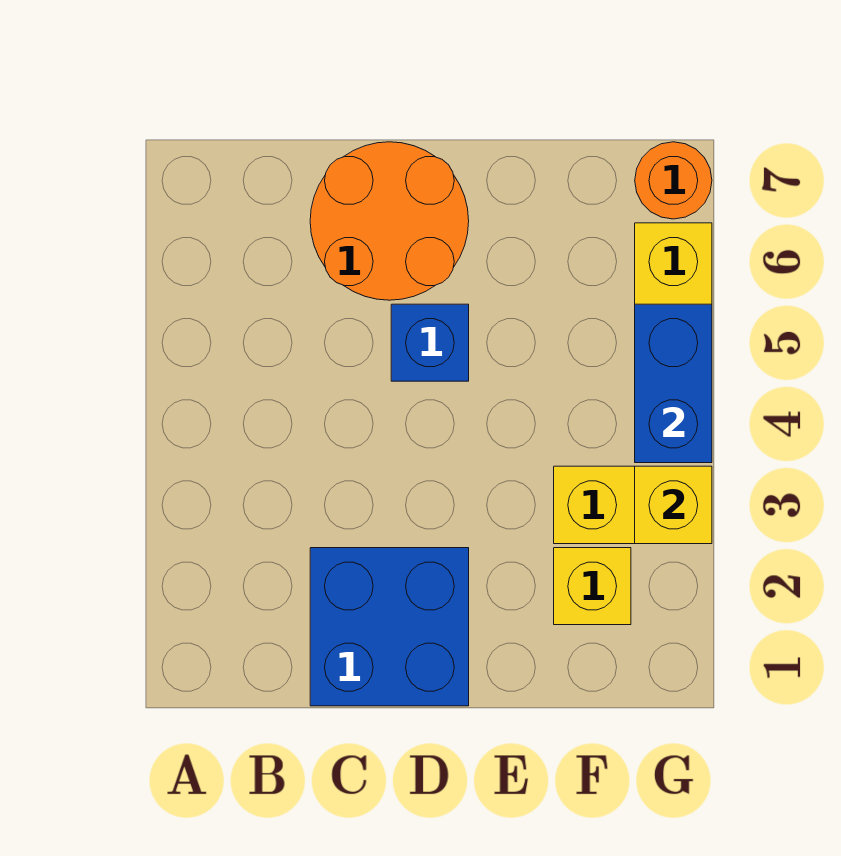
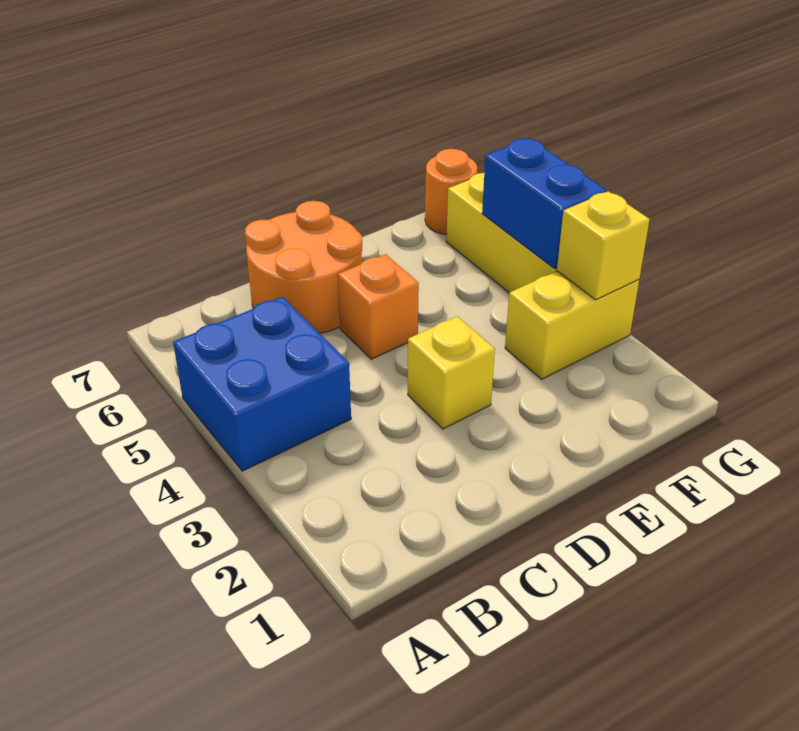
blue 2x2 brick [310,548,469,706] -> blue 2x2 brick moved to [173,297,351,471]
blue 1x1 brick [391,304,469,381] -> orange 1x1 brick [338,254,419,359]
yellow 1x1 brick [554,548,631,625] -> yellow 1x1 brick moved to [408,316,495,429]

